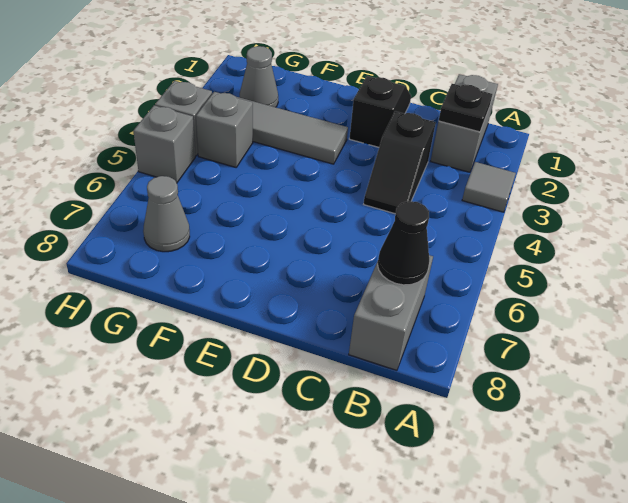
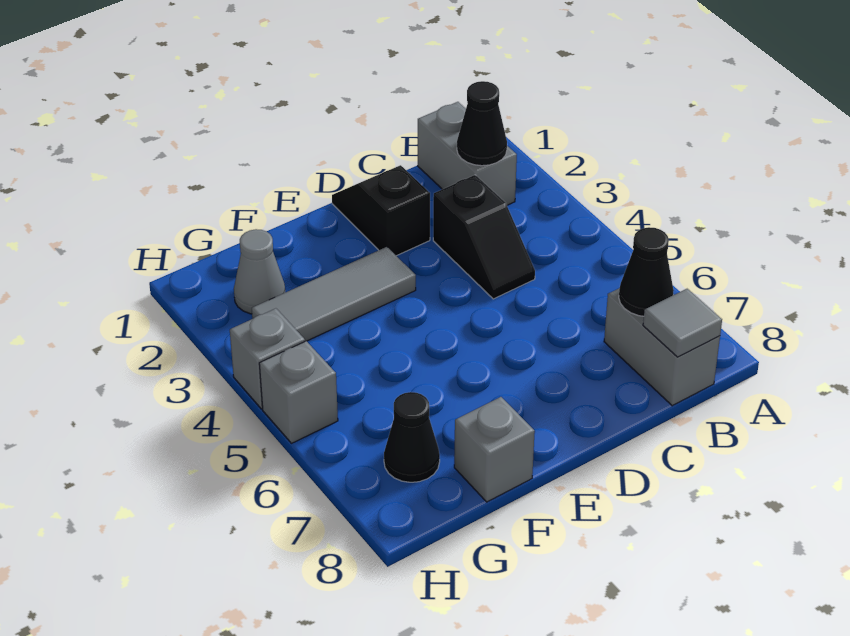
grey 1x1 tile [462,162,516,212] -> grey 1x1 tile moved to [643,289,722,357]
black 1x1 plate [439,84,492,132] -> black 1x1 cone [457,81,507,166]
grey 1x1 brick [196,92,253,167] -> grey 1x1 brick moved to [454,397,535,502]
grey 1x1 cone [143,176,190,252] -> black 1x1 cone [384,392,440,482]

